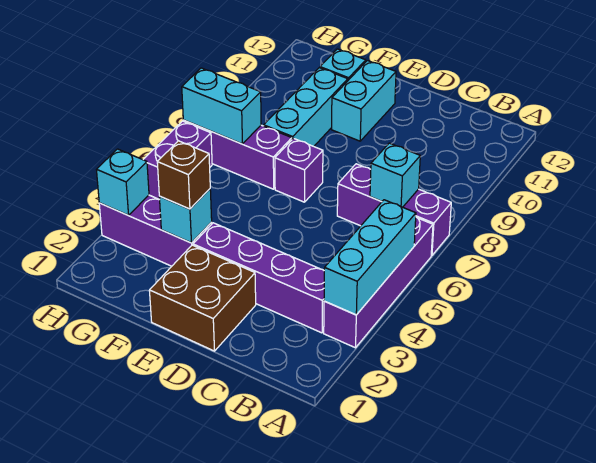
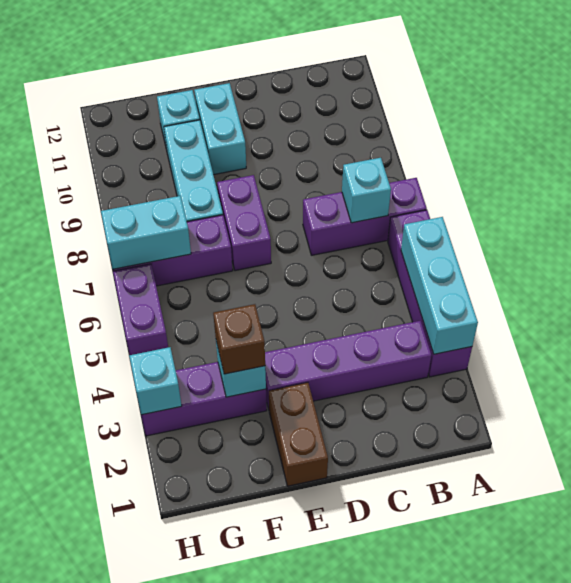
brown 2x2 brick [149,245,256,351] -> brown 1x2 brick [269,383,328,486]
purple 1x1 brick [275,138,323,202] -> purple 1x2 brick [217,175,271,271]

